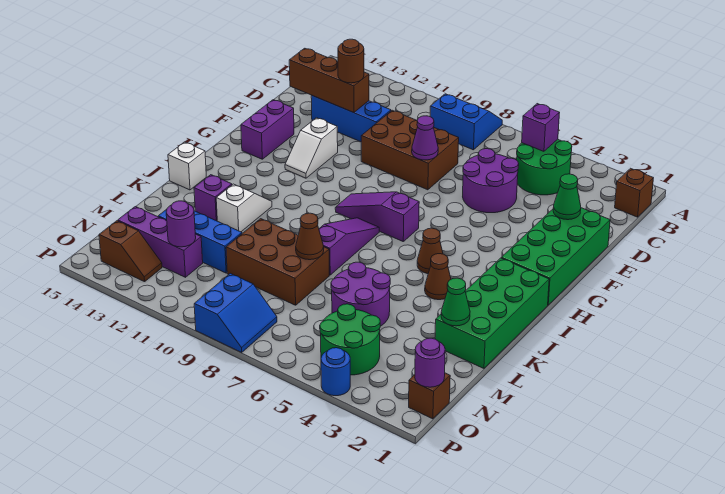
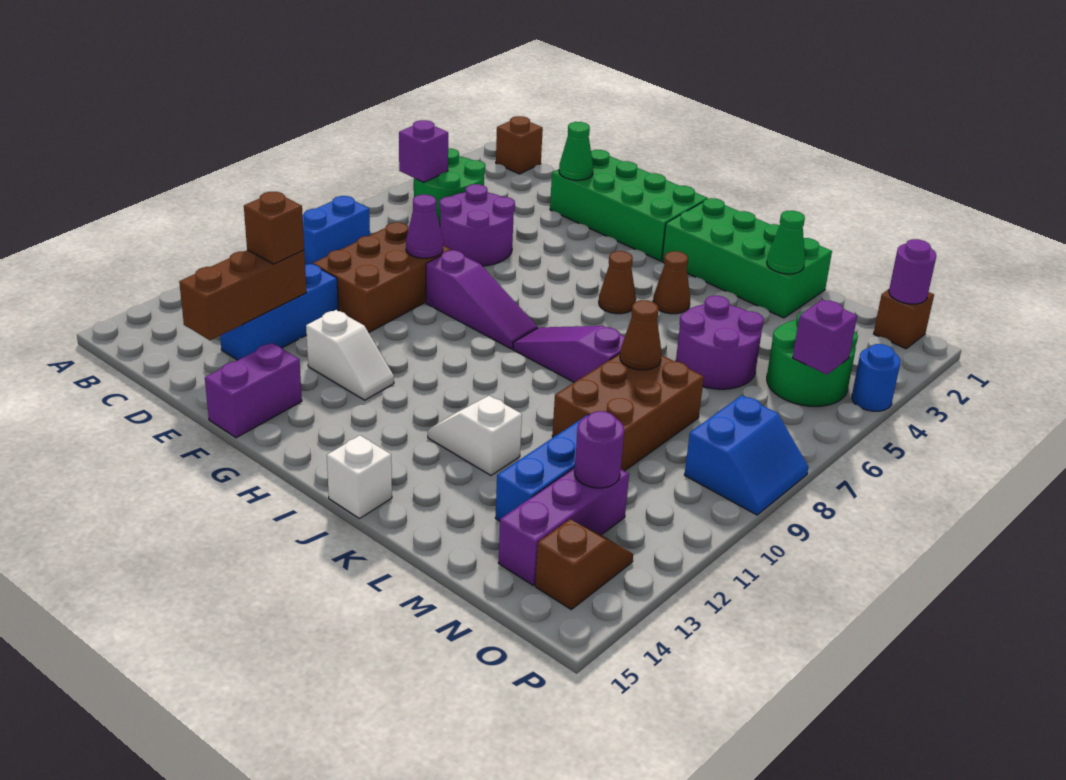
brown 1x1 round brick [338,39,364,83] -> brown 1x1 brick [244,192,304,264]
purple 1x2 brick [241,100,294,159] -> purple 1x2 brick turned to [205,343,302,438]
purple 1x3 slope [335,192,419,241] -> purple 1x3 slope turned to [426,250,538,349]
purple 1x1 brick [194,175,232,221] -> purple 1x1 brick moved to [793,300,857,374]
blue 2x2 slope [194,273,277,352] -> blue 2x2 slope turned to [684,395,808,515]

